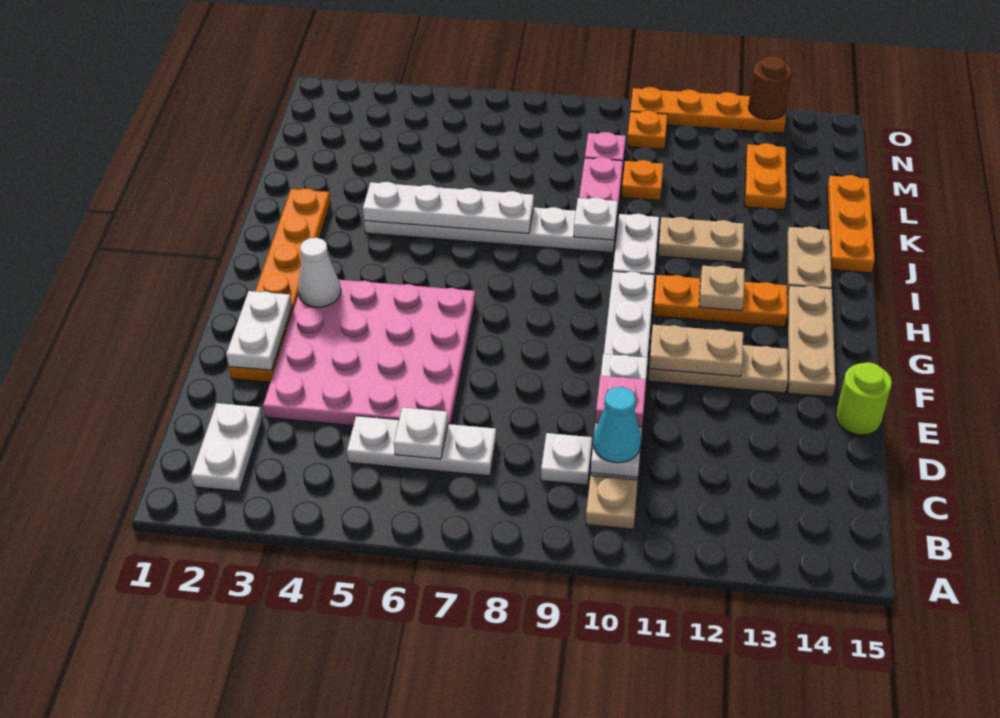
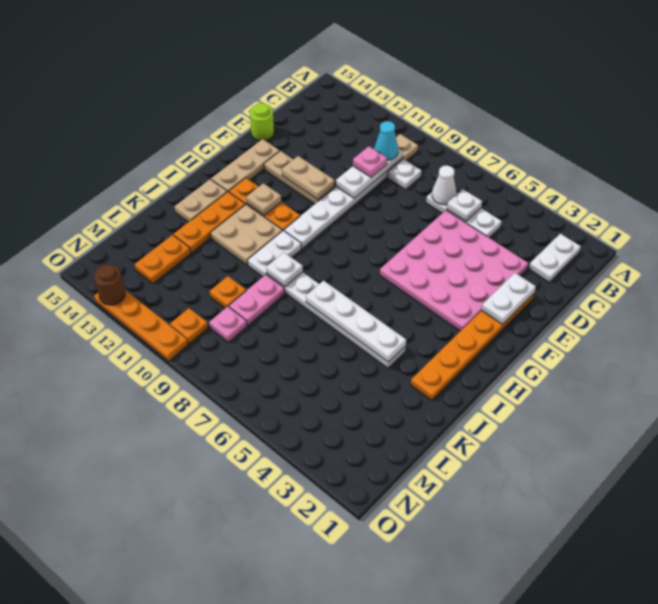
white 1x1 cone [298,238,341,307] -> white 1x1 cone moved to [432,166,456,205]
tan 1x2 plate [658,217,744,263] -> tan 2x2 plate [210,204,282,265]
orange 1x3 plate [827,175,875,273] -> orange 1x3 plate moved to [173,192,245,253]

